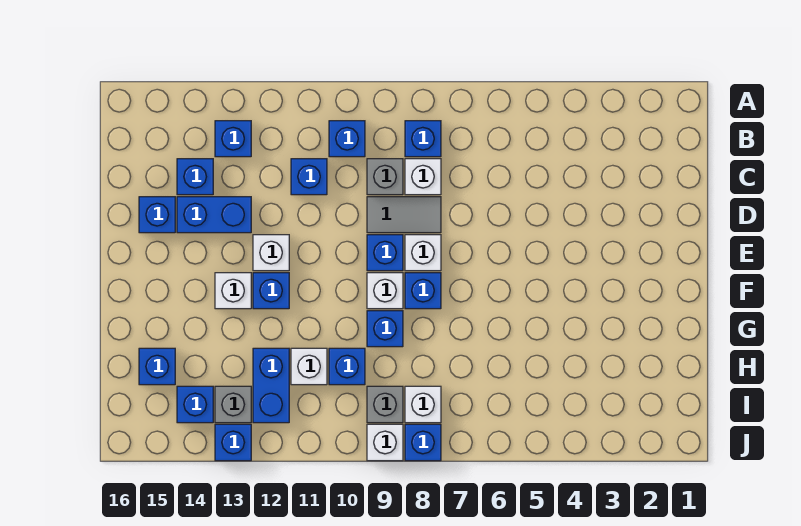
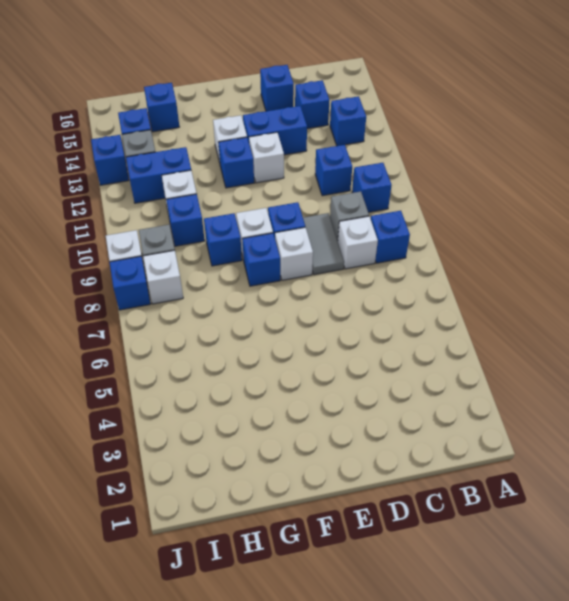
blue 1x2 brick [177,197,251,233] -> blue 1x2 brick turned to [243,106,307,155]

